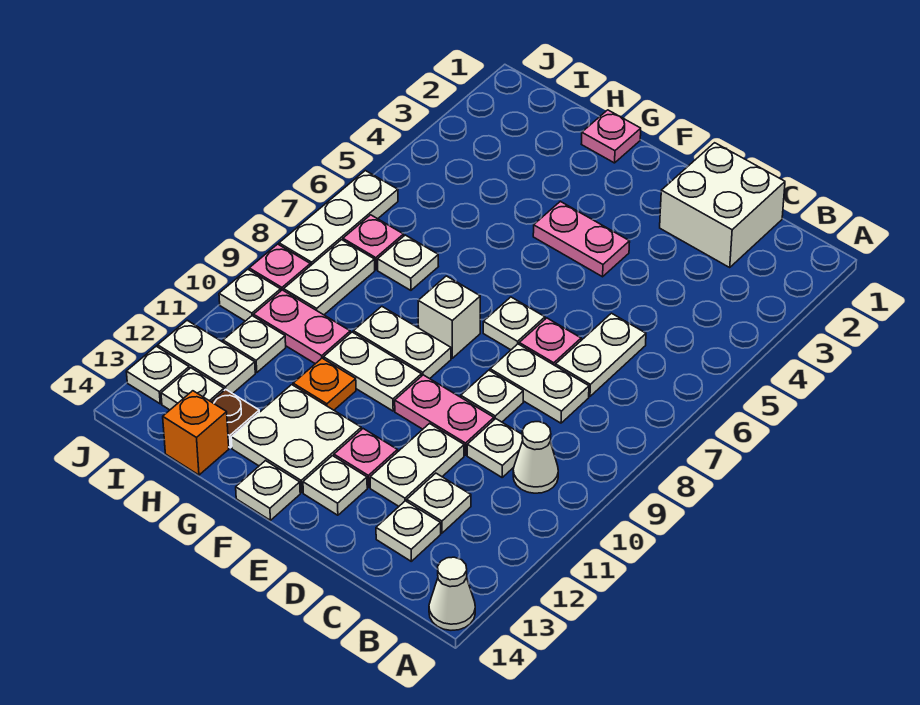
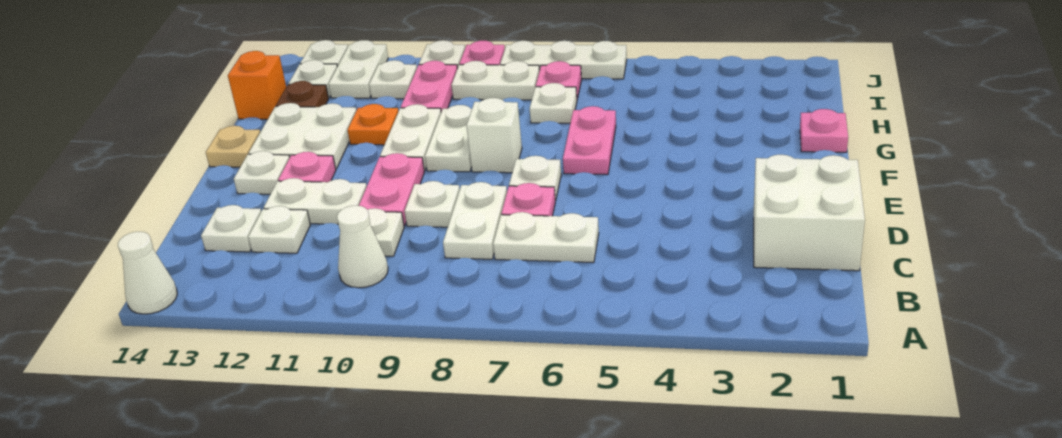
pink 1x2 plate [533,201,630,277] -> pink 1x2 plate moved to [563,106,616,175]
white 1x1 plate [236,461,300,520] -> tan 1x1 plate [206,126,260,167]

